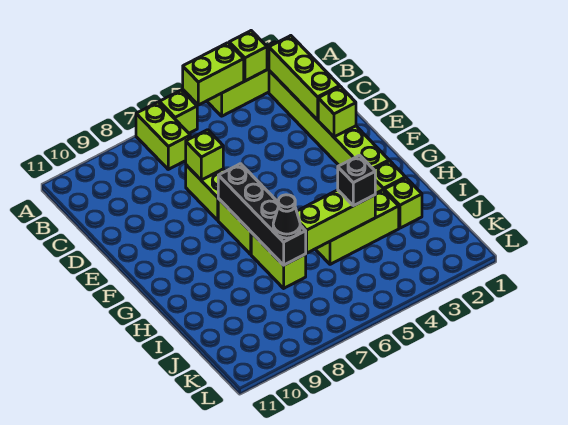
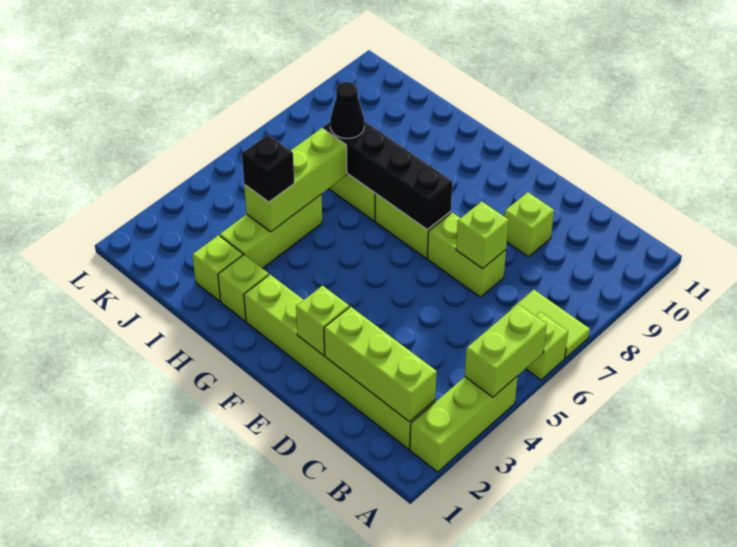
lime 1x1 brick [229,31,267,81] -> lime 1x1 brick moved to [505,192,554,257]
lime 1x2 brick [136,102,190,169] -> lime 1x2 tile [511,290,590,358]

